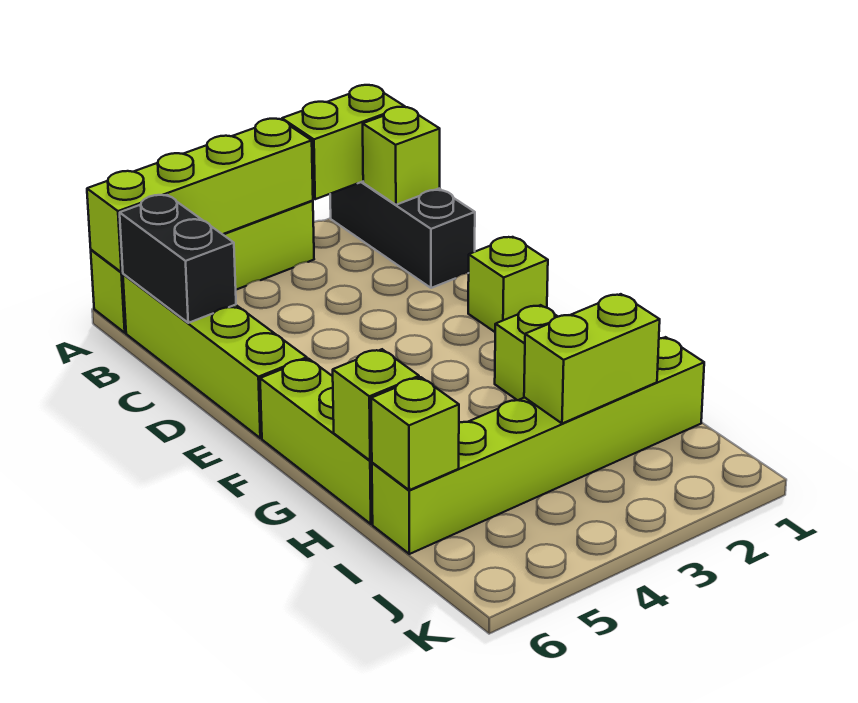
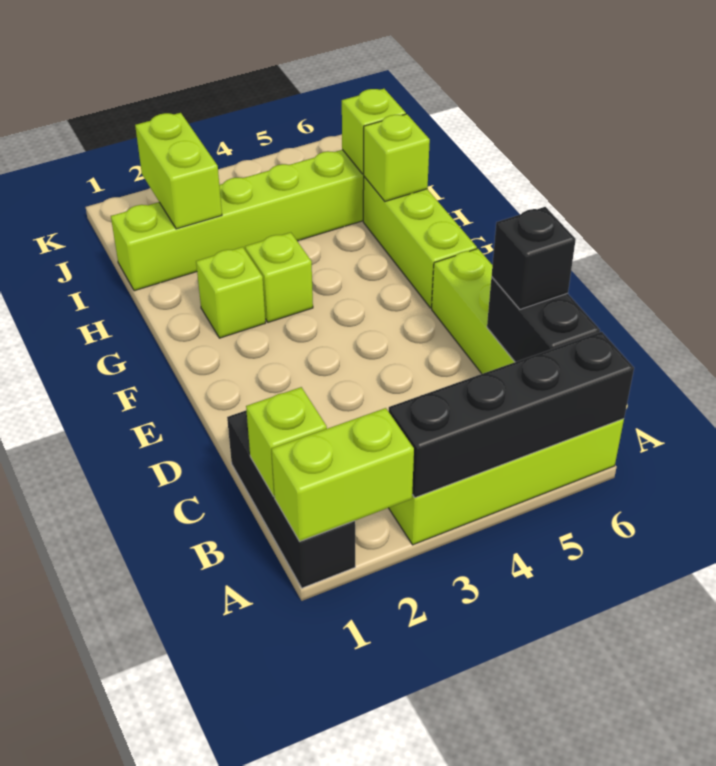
lime 1x4 brick [87,119,313,272] -> black 1x4 brick [389,332,634,498]
none -> black 1x1 brick [492,207,576,309]
lime 1x1 brick [468,237,548,332] -> lime 1x1 brick moved to [245,232,313,322]
lime 1x2 brick [524,294,660,424] -> lime 1x2 brick turned to [135,113,222,229]

